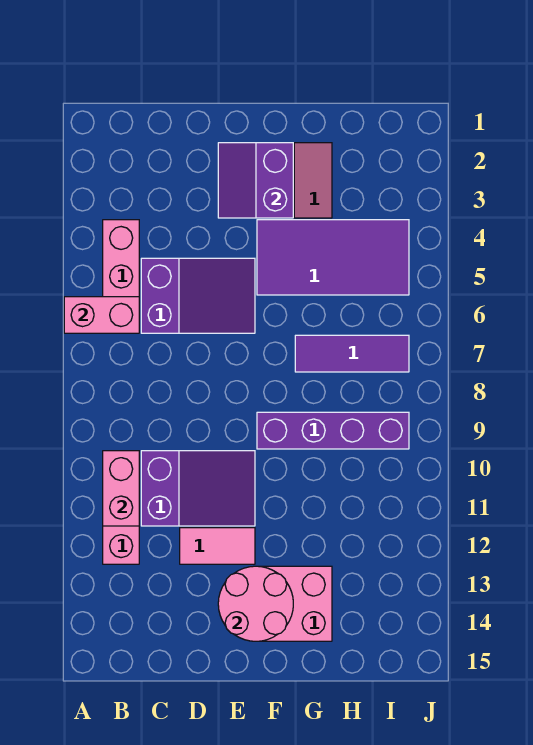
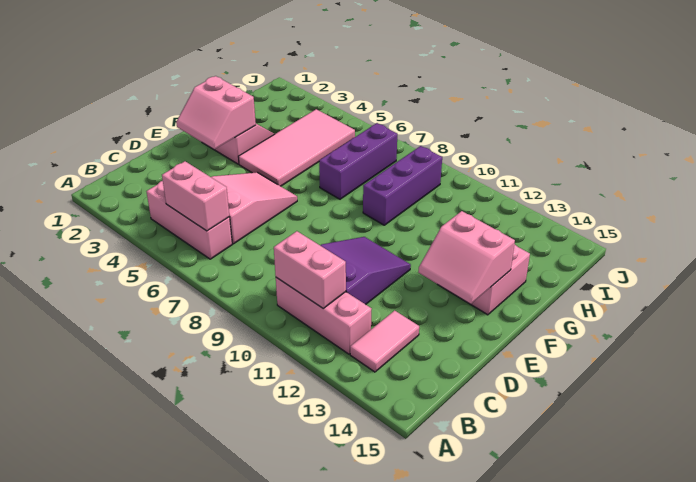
pink 1x2 brick [64,297,139,333] -> pink 1x2 brick turned to [162,161,229,231]
purple 2x3 slope [141,258,255,333] -> pink 2x3 slope [211,172,297,244]
pink 1x2 tile [180,528,255,564] -> pink 1x2 tile moved to [350,311,419,372]
purple 2x2 slope [218,143,293,218] -> pink 2x2 slope [176,76,256,149]
pink 2x2 round brick [218,566,293,641] -> pink 2x2 slope [418,211,515,304]
purple 2x4 tile [257,220,409,295] -> pink 2x4 tile [238,109,355,186]
purple 1x4 brick [257,412,409,449] -> purple 1x3 brick [363,146,442,225]
purple 1x3 tile [295,335,409,372] -> purple 1x3 brick [319,123,397,199]

